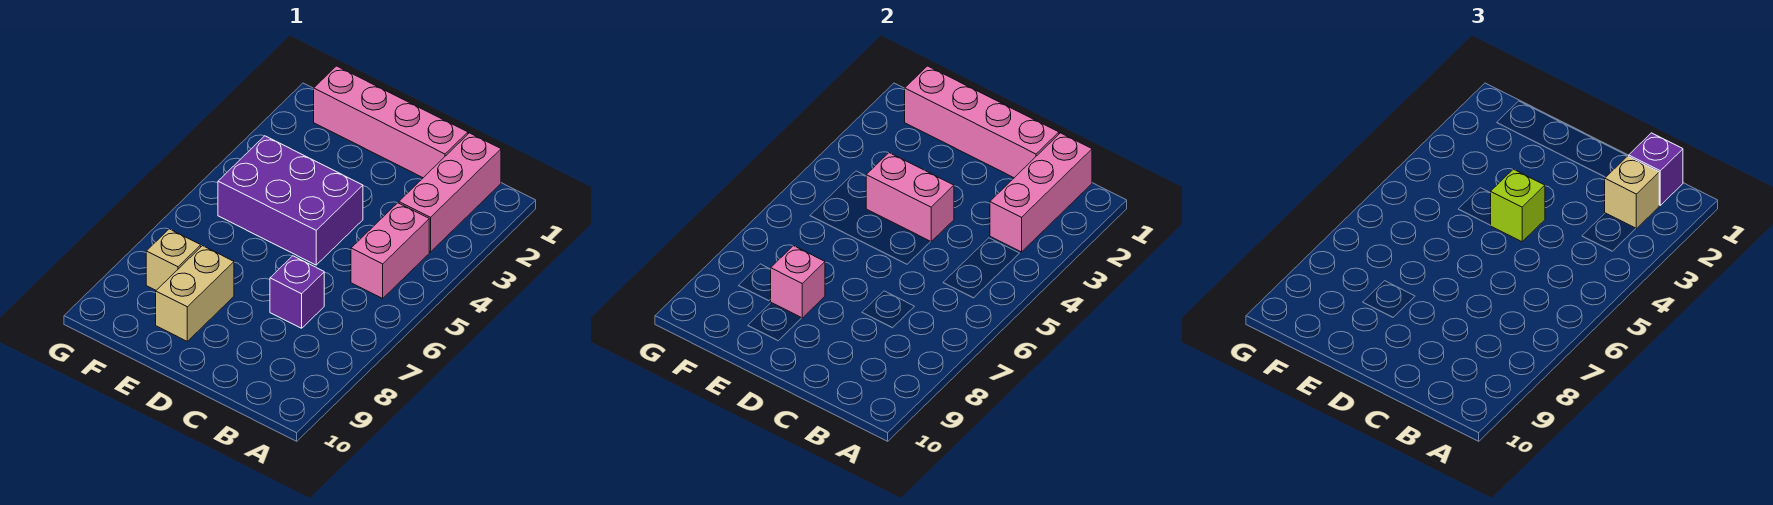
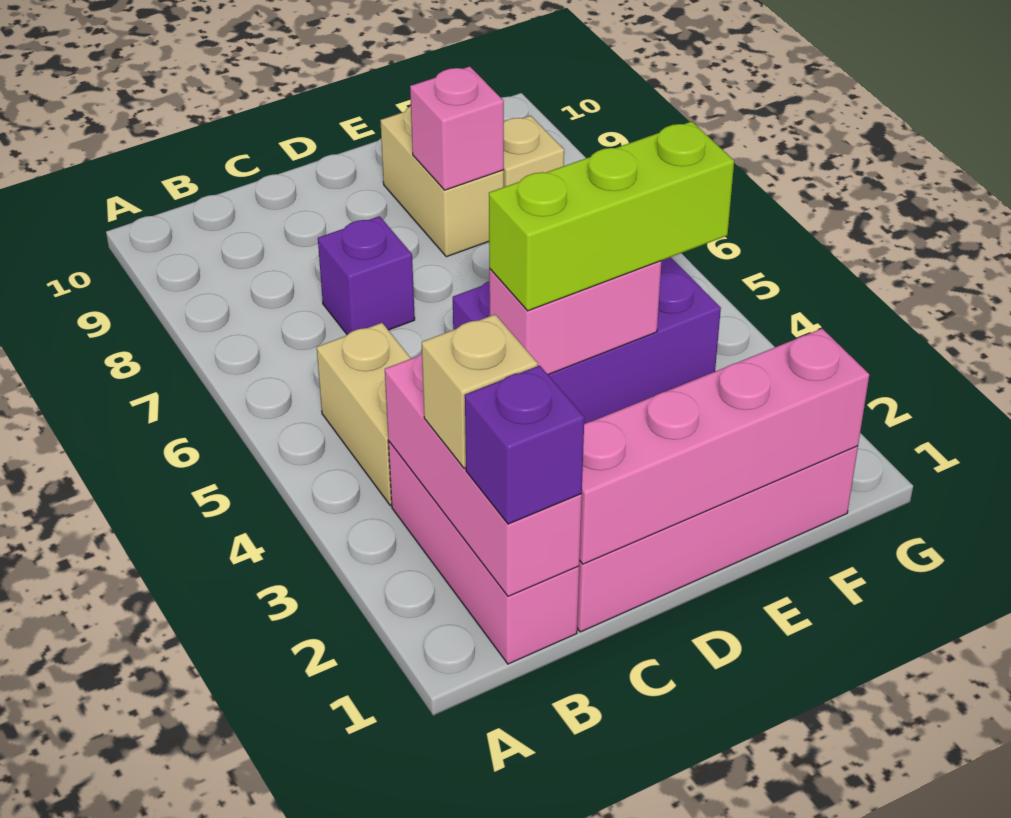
pink 1x2 brick [351,203,429,298] -> tan 1x2 brick [317,323,411,505]
lime 1x1 brick [1490,169,1545,242] -> lime 1x3 brick [489,121,734,311]

